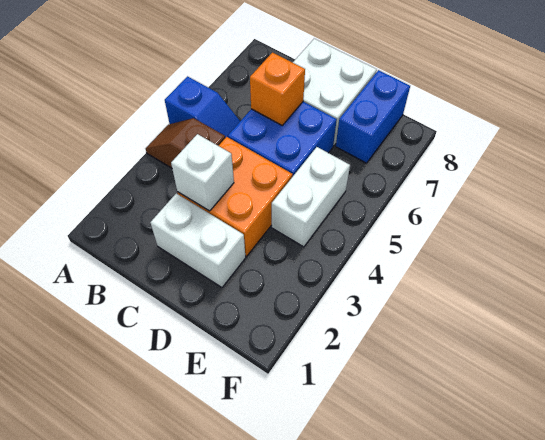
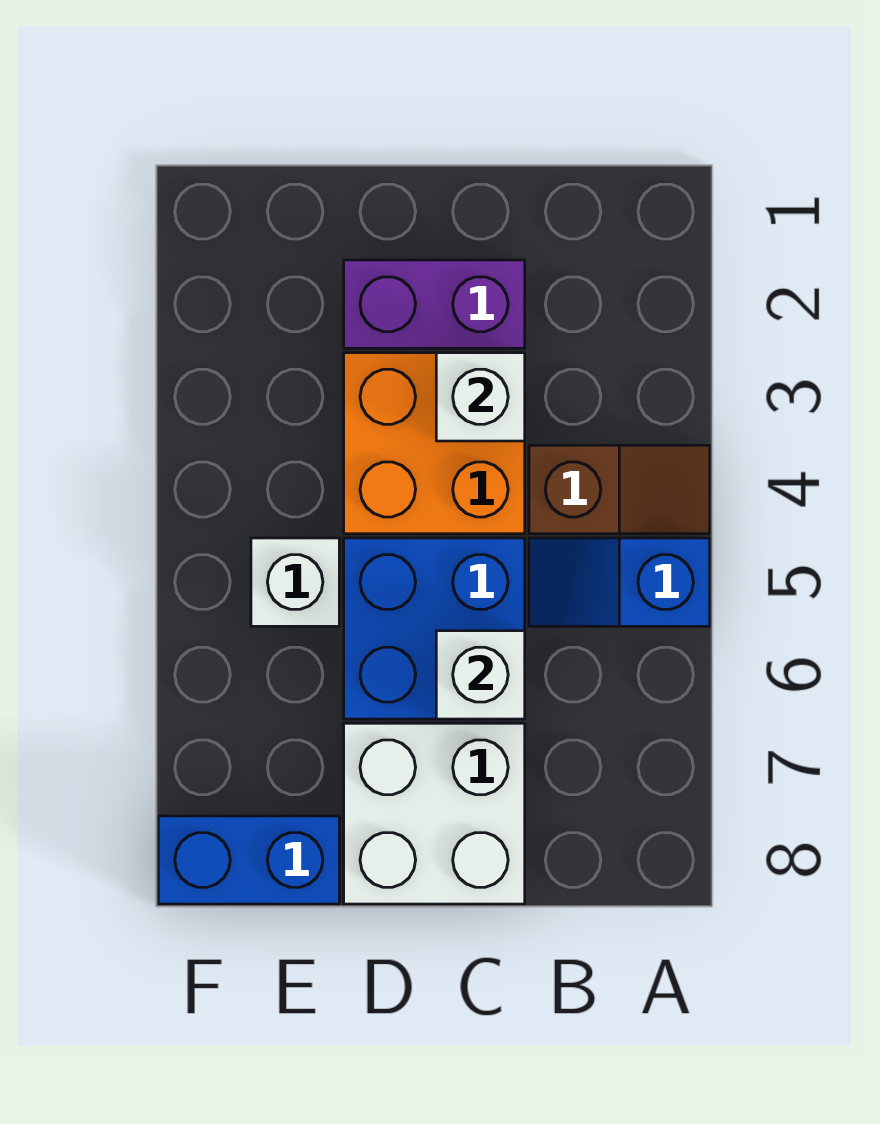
white 1x2 brick [150,193,246,287] -> purple 1x2 brick [344,260,525,348]
orange 1x1 brick [250,53,305,125] -> white 1x1 brick [436,631,525,719]
white 1x2 brick [272,147,350,247] -> white 1x1 brick [251,538,339,626]
blue 1x2 brick [336,70,410,163] -> blue 1x2 brick turned to [158,816,339,904]

